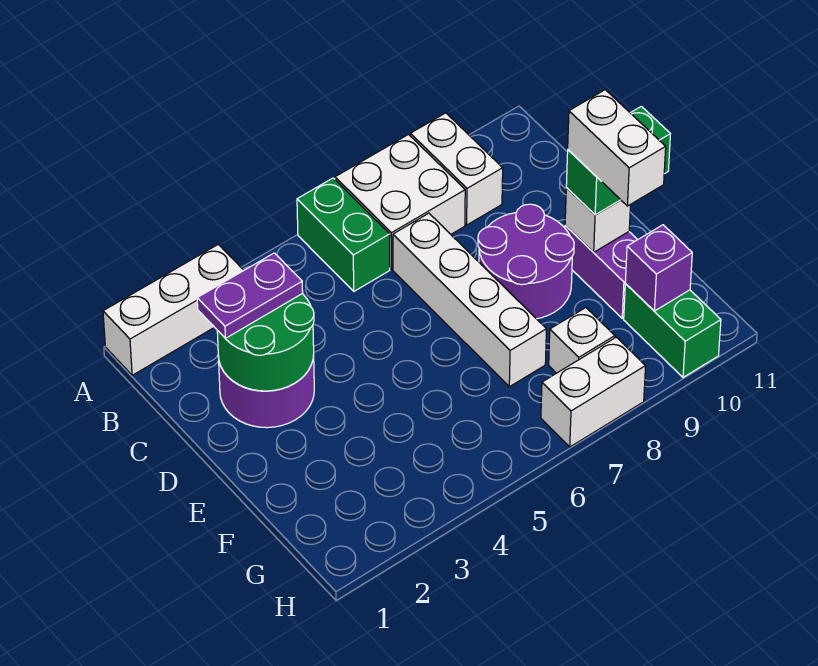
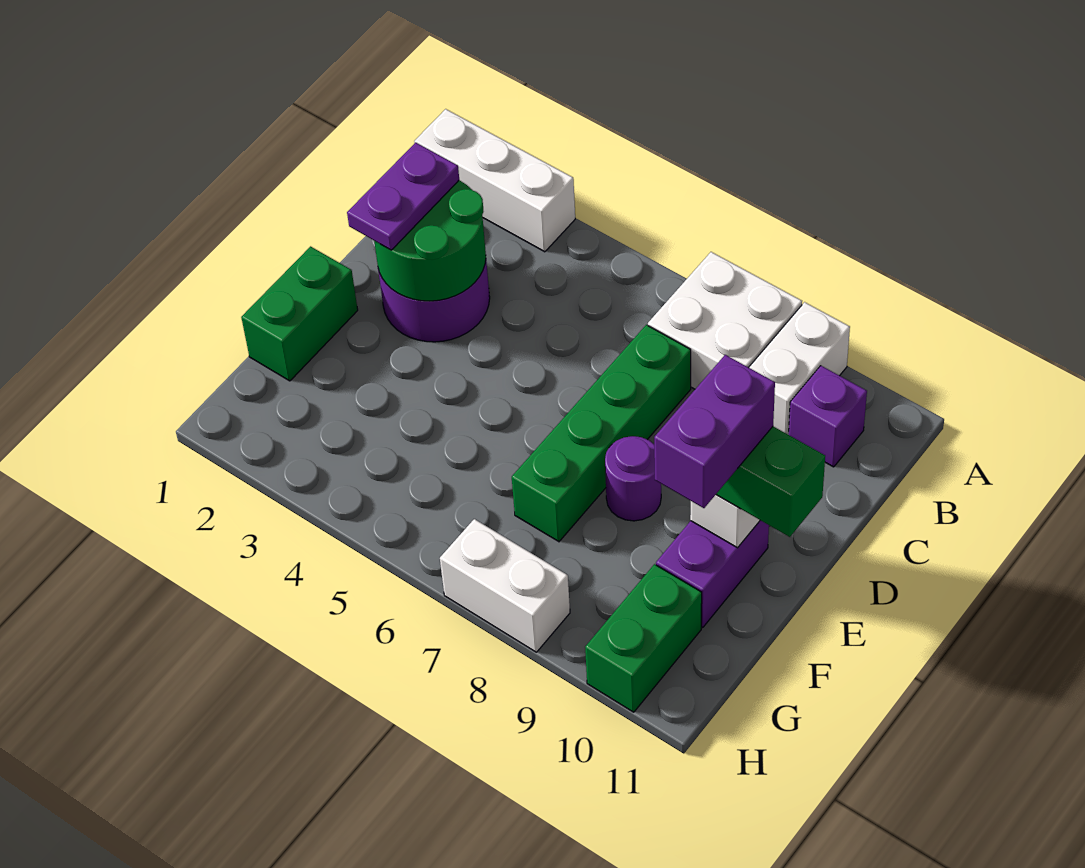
green 1x2 brick [297,178,390,291] -> green 1x2 brick moved to [241,246,358,381]
purple 1x2 plate [197,253,303,339] -> purple 1x2 plate turned to [347,143,459,250]
white 1x4 brick [393,213,546,387] -> green 1x4 brick [512,325,691,542]
purple 2x2 round brick [478,204,574,319] -> purple 1x1 round brick [605,436,661,521]
white 1x2 brick [568,90,666,206] -> purple 1x2 brick [654,355,775,508]
white 1x1 brick [549,308,615,373] -> none
purple 1x1 brick [625,225,692,311] -> purple 1x1 brick moved to [789,366,867,467]

